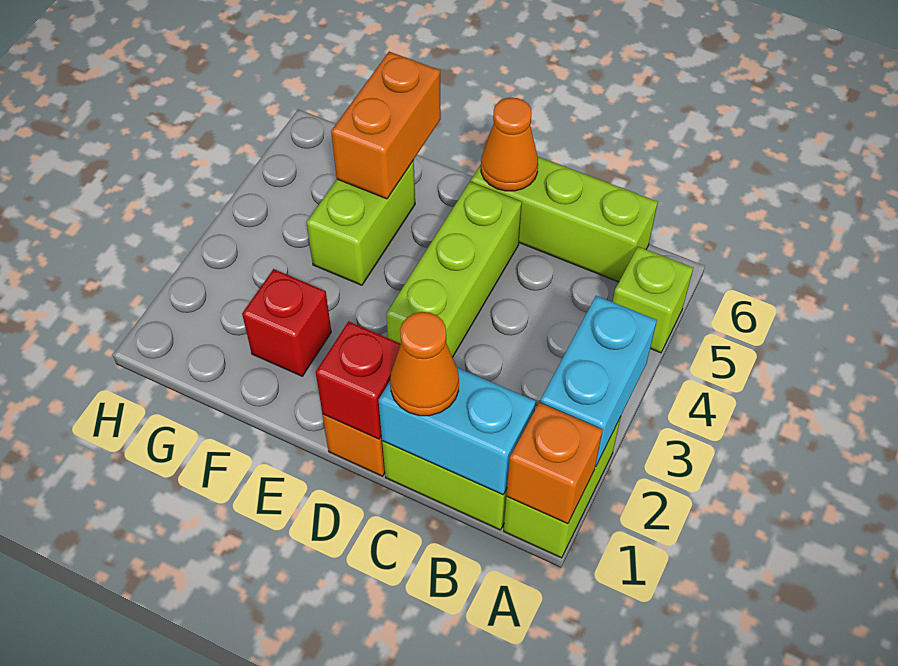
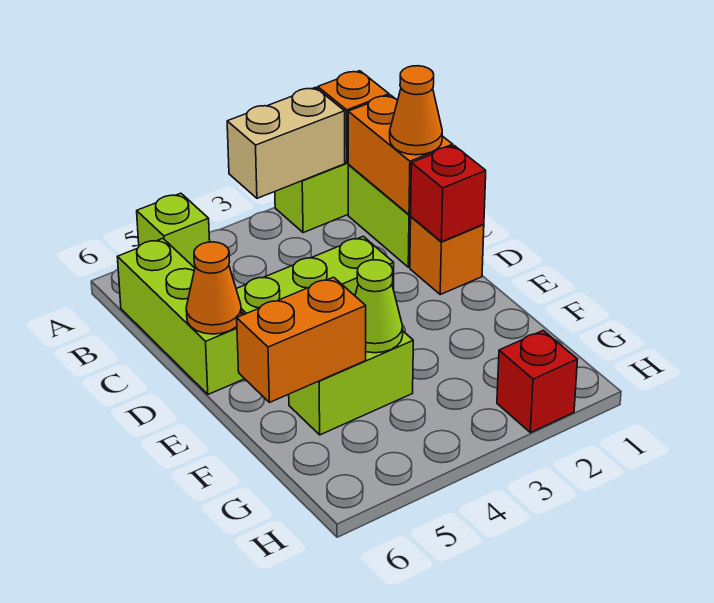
cyan 1x2 brick [540,296,657,467] -> tan 1x2 brick [227,87,345,198]
cyan 1x2 brick [379,367,536,495] -> orange 1x2 brick [348,95,453,215]
red 1x1 brick [242,269,331,376] -> red 1x1 brick moved to [497,331,577,433]
none -> lime 1x1 cone [355,260,403,353]

